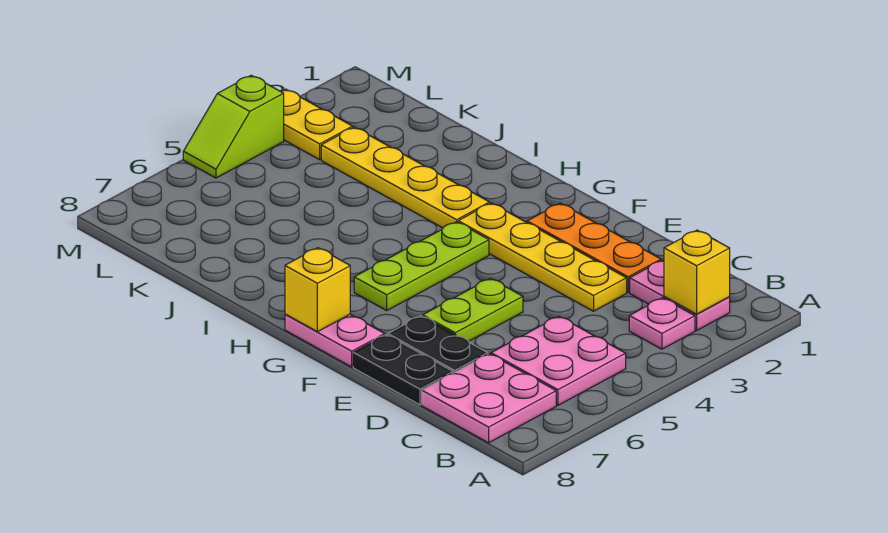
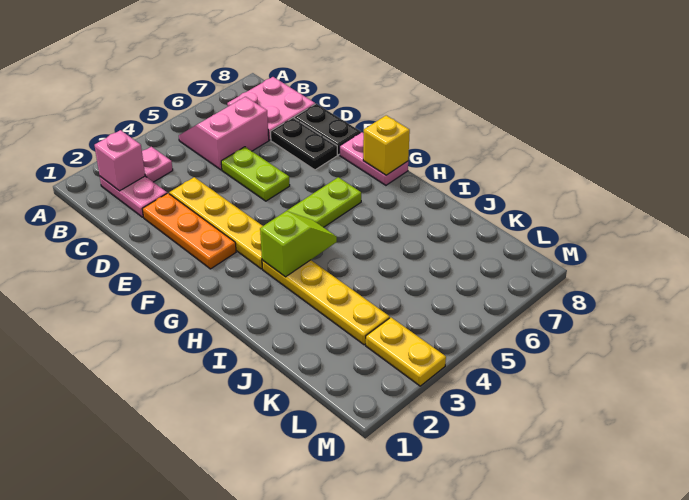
yellow 1x1 brick [664,230,730,314] -> pink 1x1 brick [94,130,145,191]
pink 2x2 plate [491,316,626,405] -> pink 2x2 slope [179,97,269,170]
lime 1x2 plate [423,278,523,341] -> lime 1x2 plate turned to [221,147,290,201]
lime 1x2 slope [183,75,284,178] -> lime 1x2 slope moved to [260,211,337,277]

